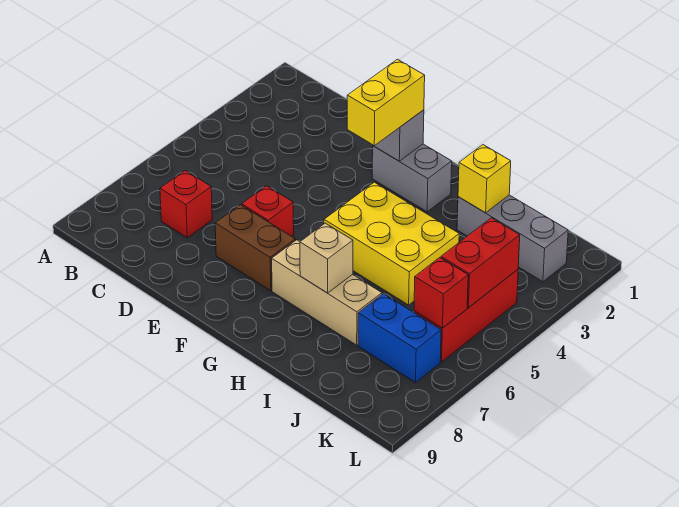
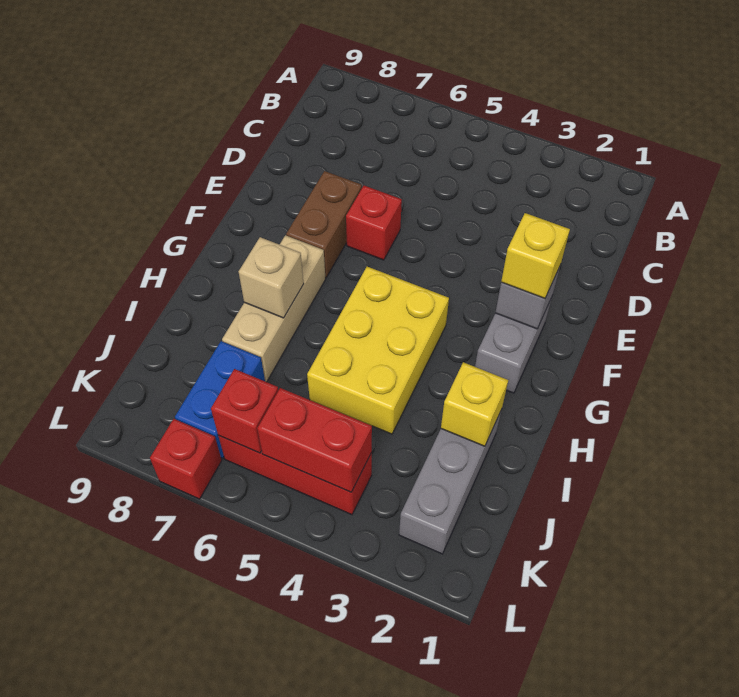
red 1x1 brick [160,170,212,238] -> red 1x1 brick moved to [150,419,222,499]
yellow 1x2 brick [347,59,425,146] -> yellow 1x1 brick [501,213,570,299]

